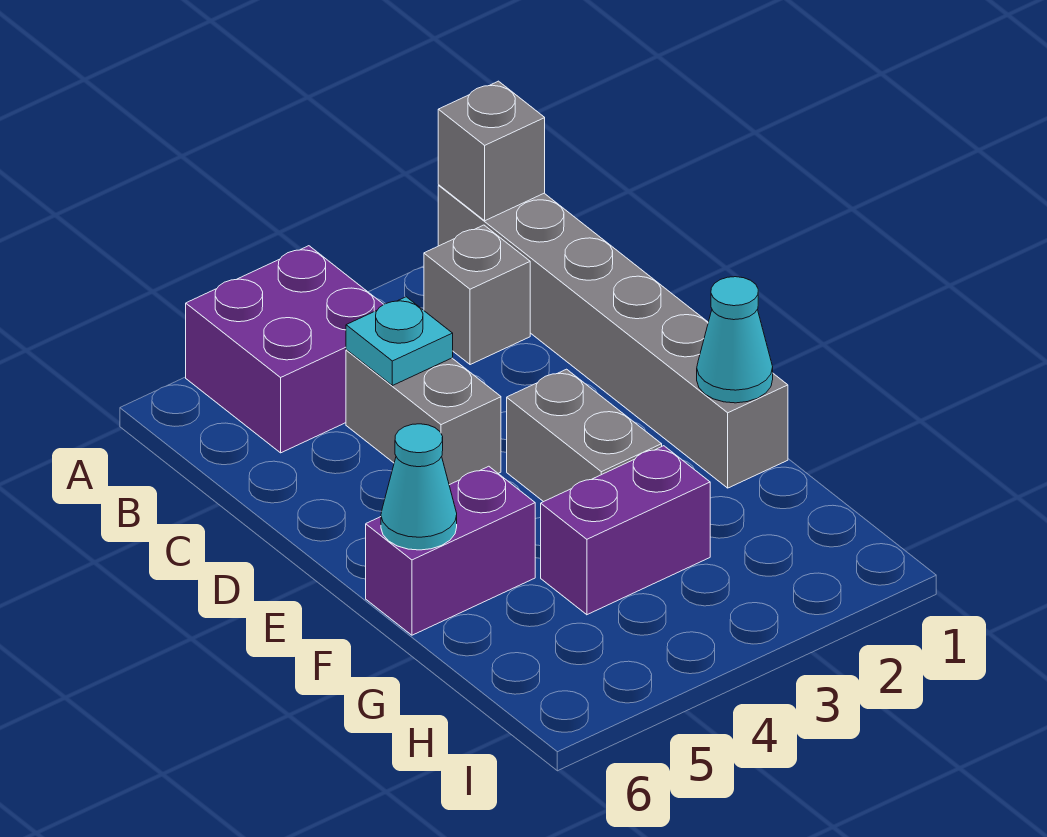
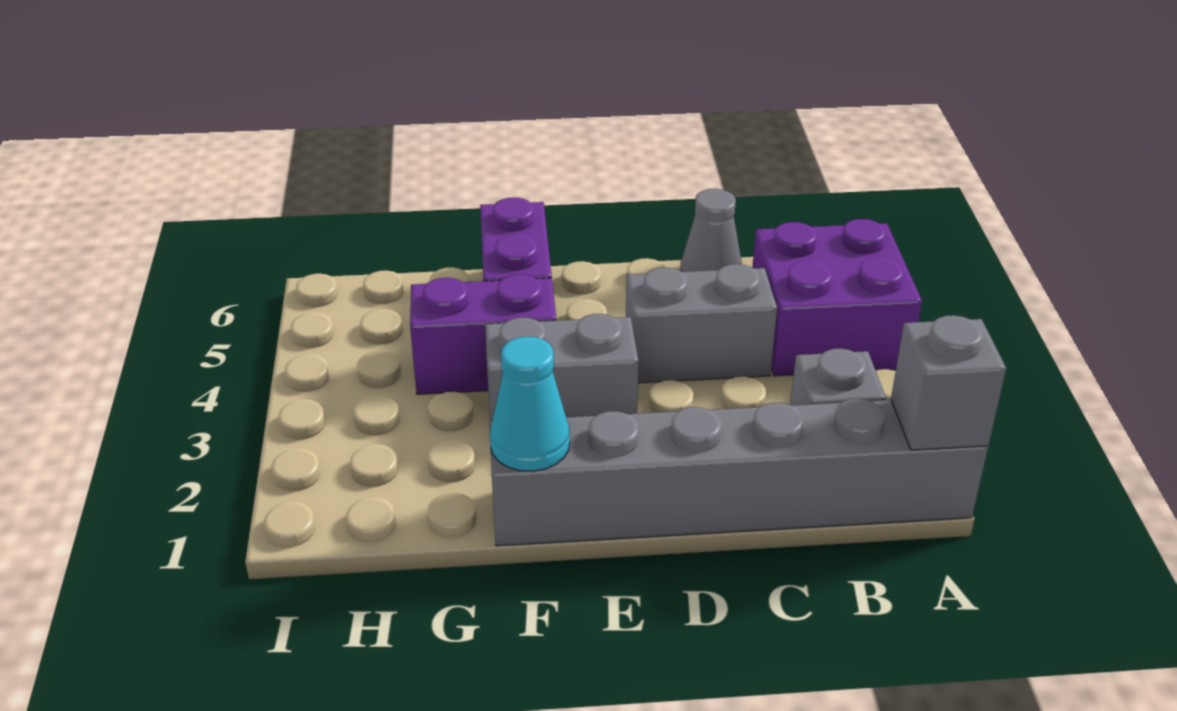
cyan 1x1 plate [346,297,453,386] -> none
none -> grey 1x1 cone [680,189,742,272]
cyan 1x1 cone [381,424,457,550] -> none
purple 1x2 brick [541,446,710,615] -> purple 1x2 brick turned to [410,274,556,394]

